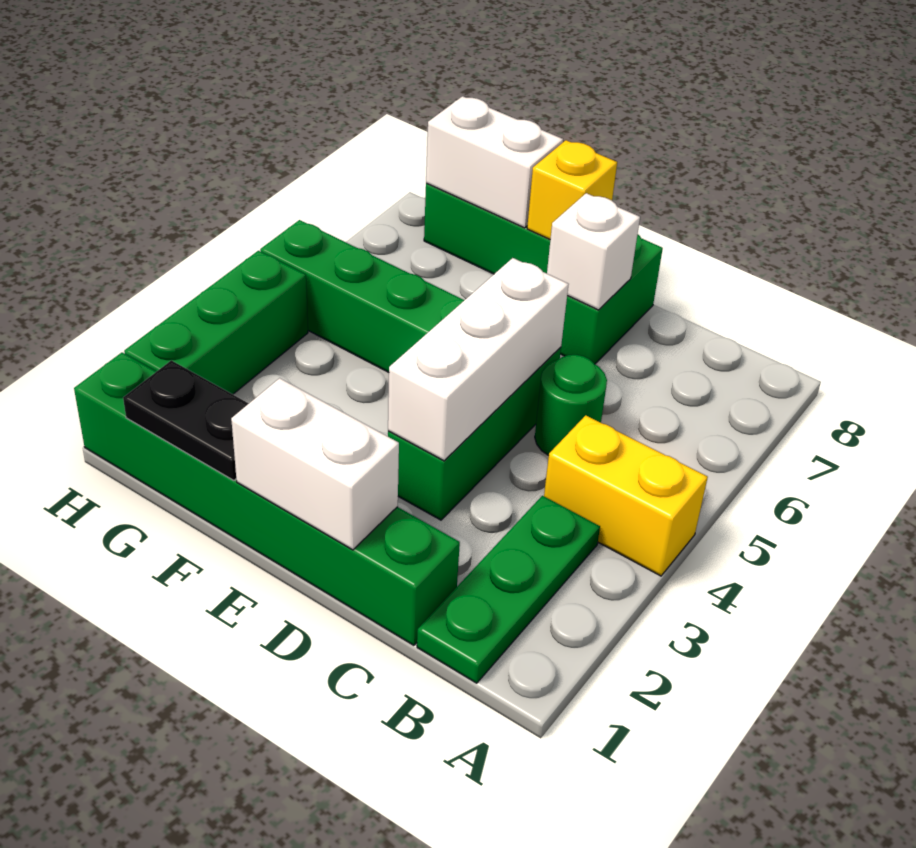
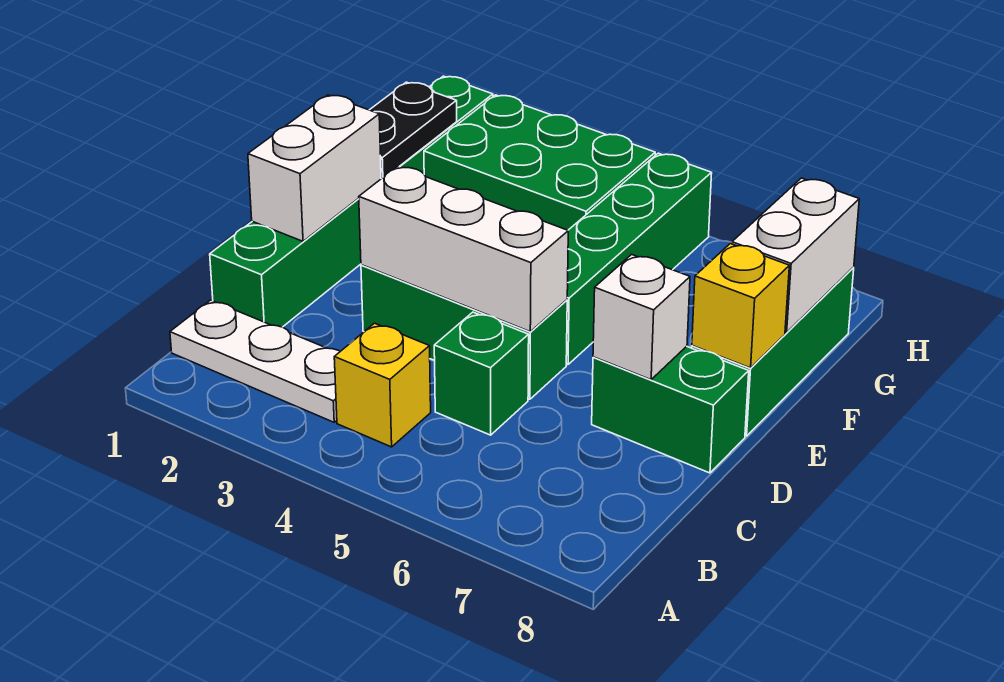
yellow 1x2 brick [544,415,708,576] -> yellow 1x1 brick [334,323,431,447]
green 1x3 plate [417,496,600,683] -> white 1x3 plate [170,300,340,422]
green 1x1 round brick [535,355,607,456] -> green 1x1 brick [434,312,529,435]
green 1x3 brick [124,251,308,394] -> green 2x3 brick [424,95,655,230]

